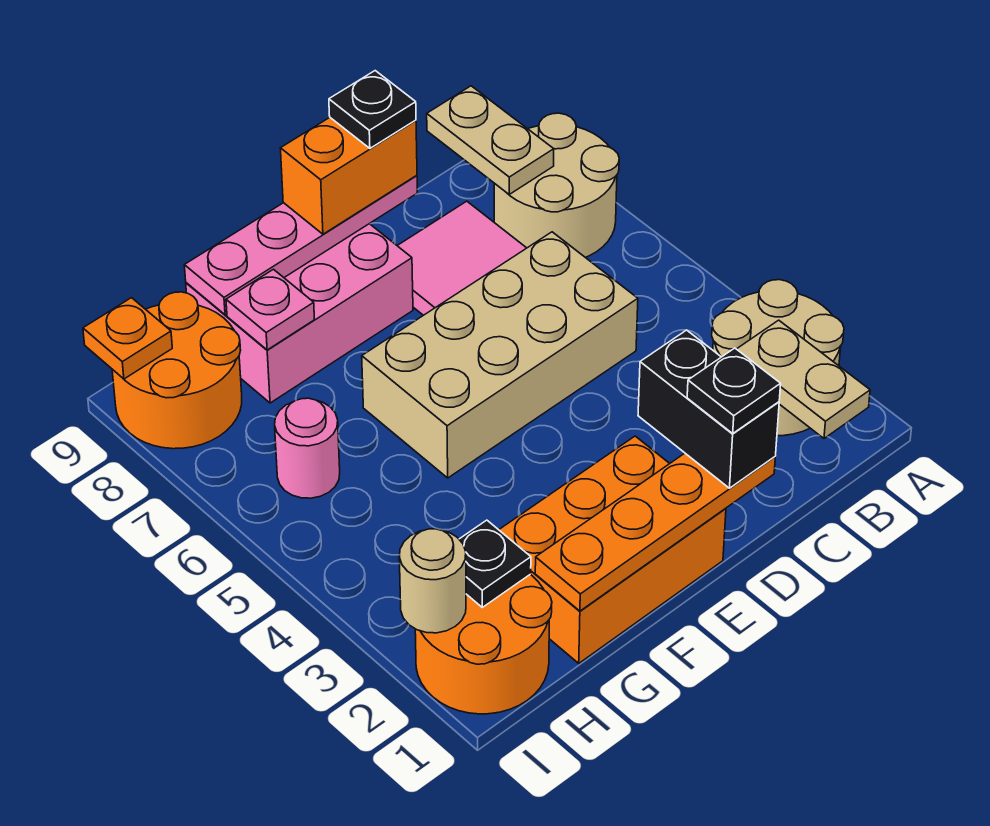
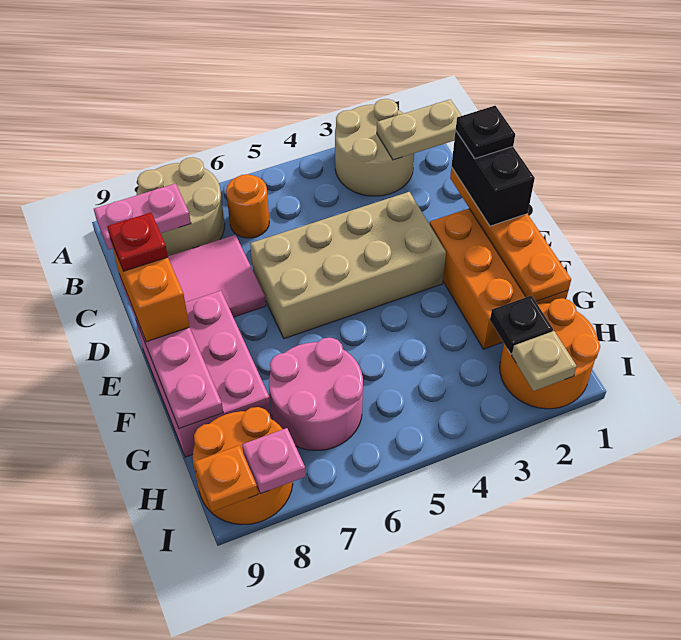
none -> orange 1x1 round brick [226,174,269,238]
tan 1x2 plate [427,86,554,194] -> pink 1x2 plate [94,183,191,250]
tan 2x4 brick [362,232,638,478] -> tan 2x4 brick turned to [250,192,446,339]
black 1x2 brick [638,330,779,488] -> black 1x2 brick turned to [451,131,535,226]
black 1x1 plate [329,71,416,148] -> red 1x1 plate [107,213,168,271]
pink 1x1 plate [226,269,315,350] -> pink 1x1 plate moved to [242,428,306,494]
pink 1x1 round brick [275,398,340,498] -> pink 2x2 round brick [269,338,363,451]
tan 1x1 round brick [399,529,466,633] -> tan 1x1 plate [512,331,577,391]

